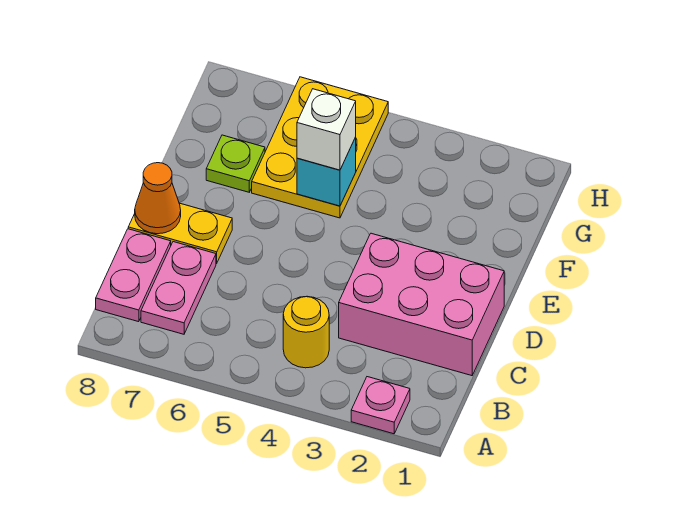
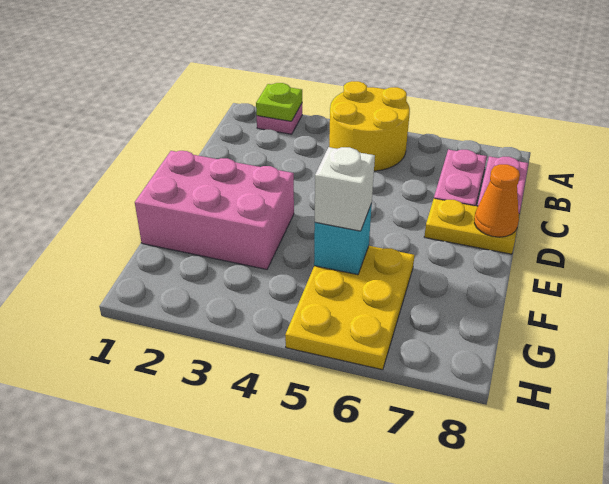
yellow 1x1 round brick [283,296,329,368] -> yellow 2x2 round brick [329,81,410,171]
pink 2x3 brick [339,233,504,376] -> pink 2x3 brick moved to [135,151,294,269]
lime 1x1 plate [206,135,265,192] -> lime 1x1 plate moved to [256,83,302,121]

